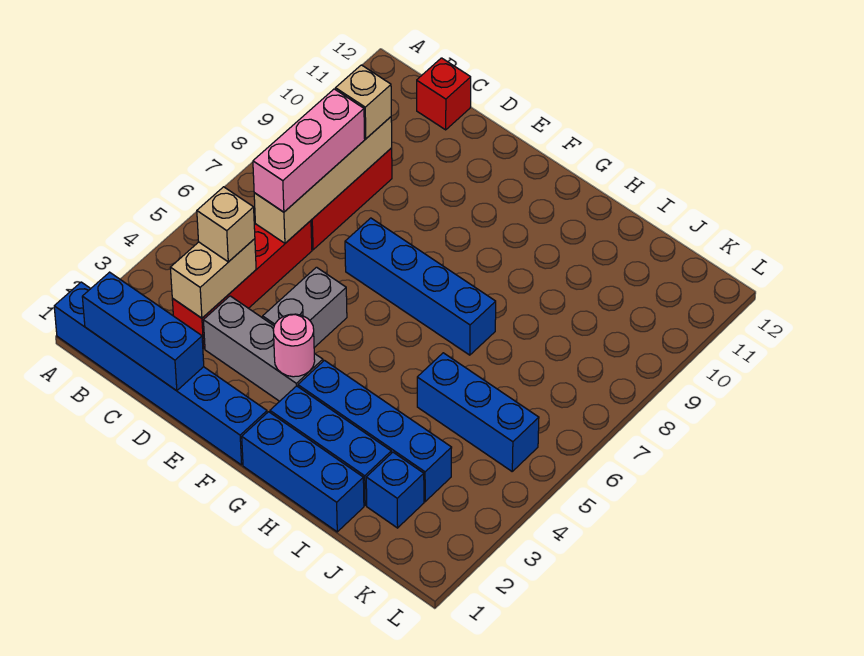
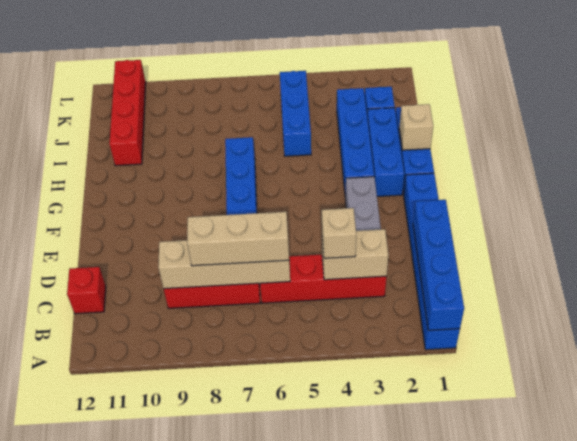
blue 1x3 brick [82,272,204,391] -> blue 1x4 brick [413,200,464,330]
pink 1x3 brick [253,89,365,212] -> tan 1x3 brick [187,212,289,266]
tan 1x1 brick [335,65,391,139] -> tan 1x1 brick moved to [399,104,433,150]
grey 1x2 brick [263,267,347,347] -> none
pink 1x1 round brick [273,314,315,377] -> none
none -> red 1x4 brick [109,60,146,166]

